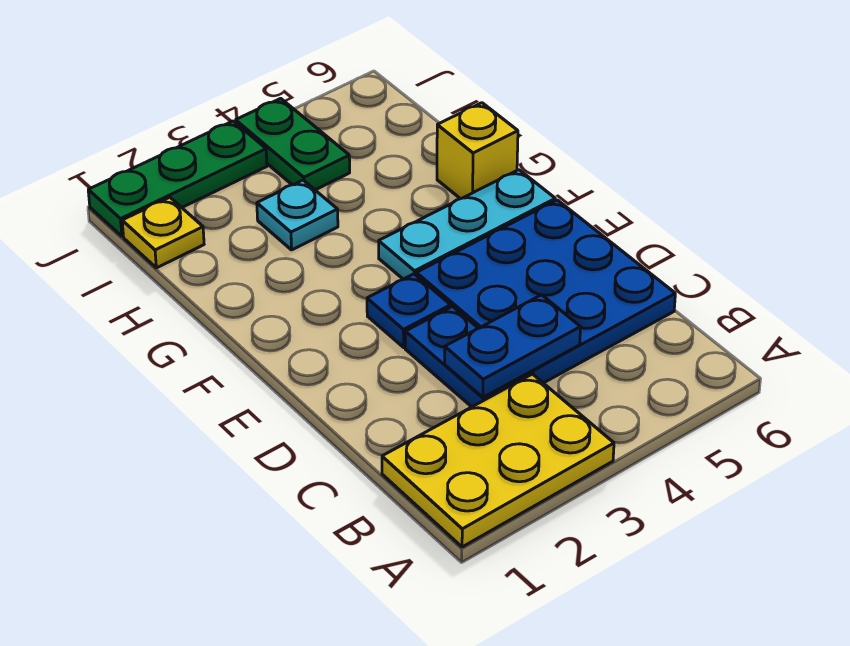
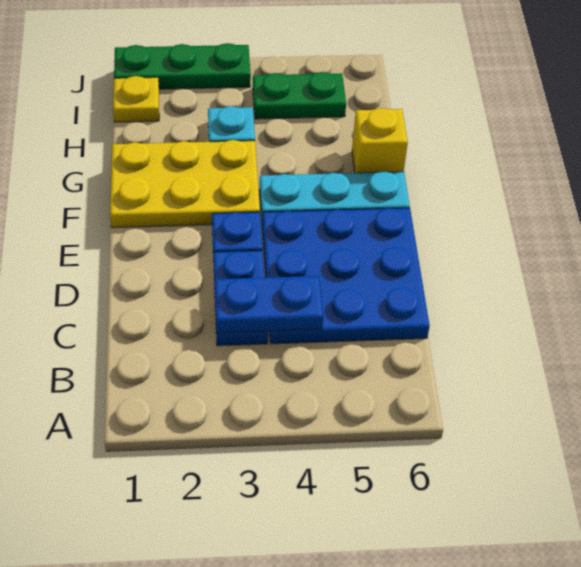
yellow 2x3 plate [382,374,614,547] -> yellow 2x3 plate moved to [110,140,260,228]
green 1x2 plate [236,98,350,190] -> green 1x2 plate turned to [253,72,346,119]

